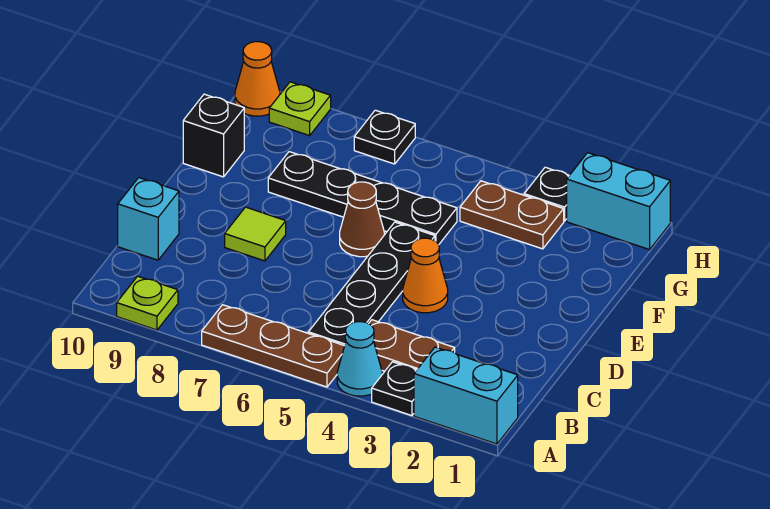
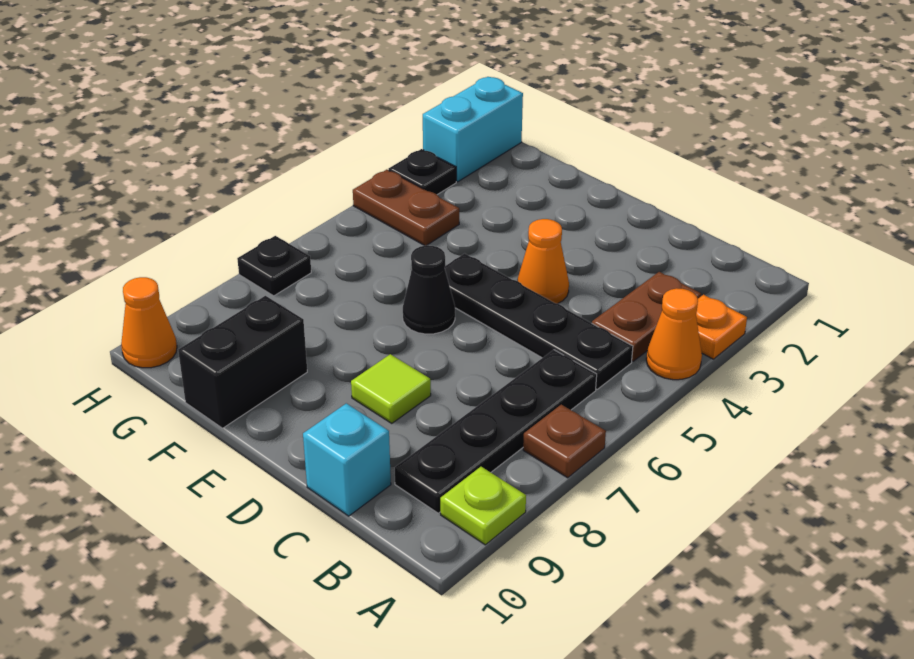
cyan 1x2 brick [414,347,518,444] -> none
black 1x1 plate [372,362,416,416] -> orange 1x1 plate [696,295,747,359]
cyan 1x1 cone [337,322,382,396] -> orange 1x1 cone [646,288,702,380]
brown 1x3 plate [202,305,344,387] -> brown 1x1 plate [523,405,606,478]
brown 1x1 cone [340,182,384,257] -> black 1x1 cone [403,245,455,334]
black 1x4 plate [268,152,457,244] -> black 1x4 plate moved to [395,350,597,513]
black 1x1 brick [183,94,244,177] -> black 1x2 brick [178,296,307,428]
brown 1x2 plate [460,181,564,249] -> brown 1x2 plate turned to [353,170,459,246]
lime 1x1 plate [269,82,331,136] -> none

